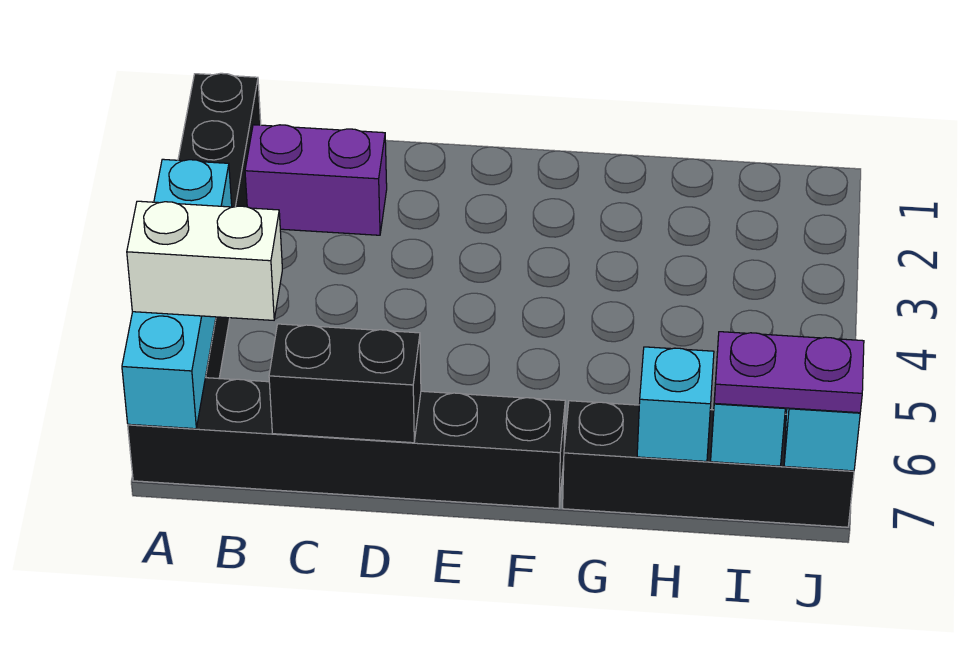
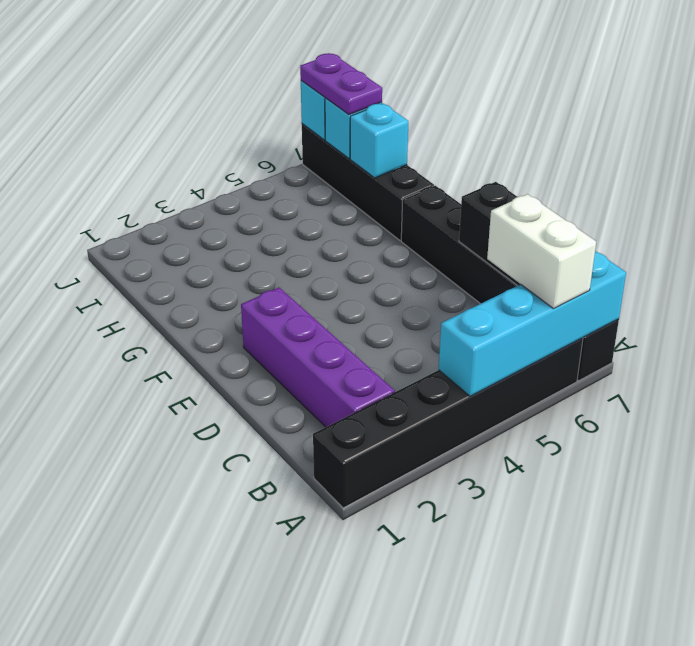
purple 1x2 brick [245,125,387,235] -> purple 1x4 brick [241,288,395,427]

